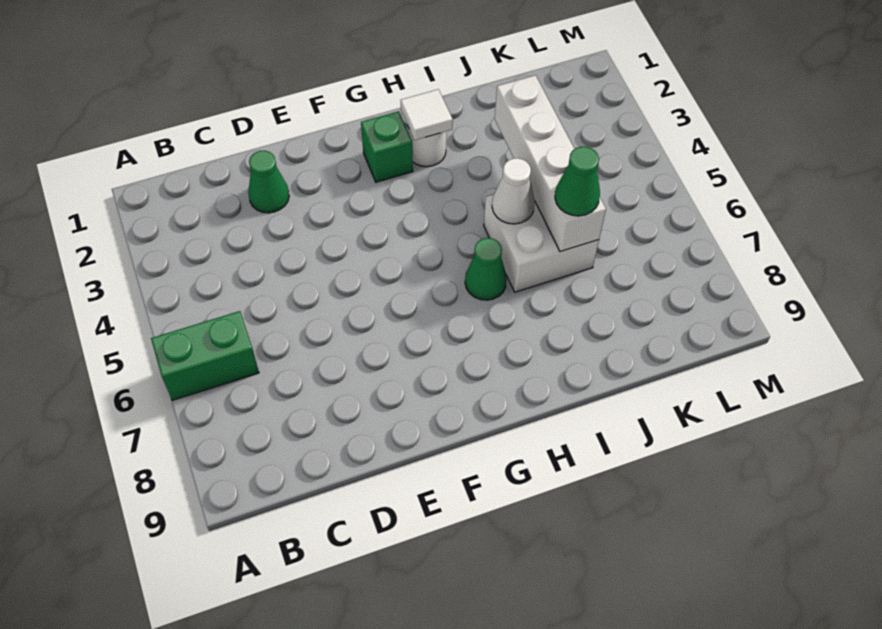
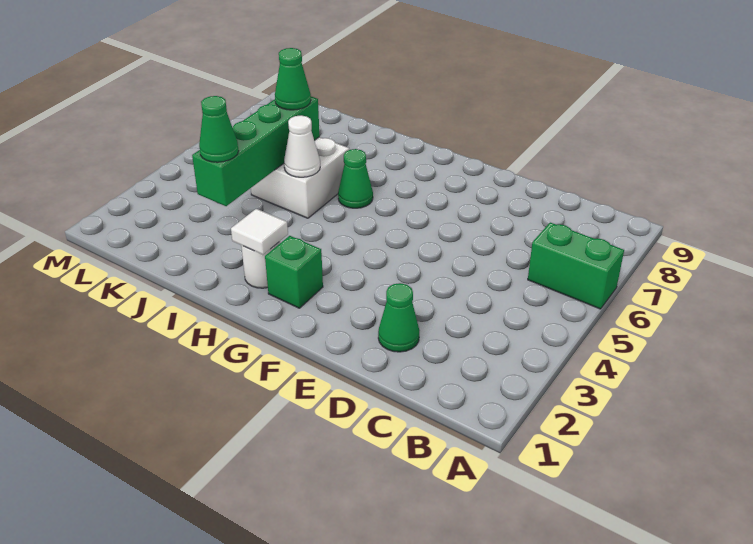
white 1x4 brick [495,75,606,252] -> green 1x4 brick [192,97,320,206]
none -> green 1x1 cone [199,96,238,162]

